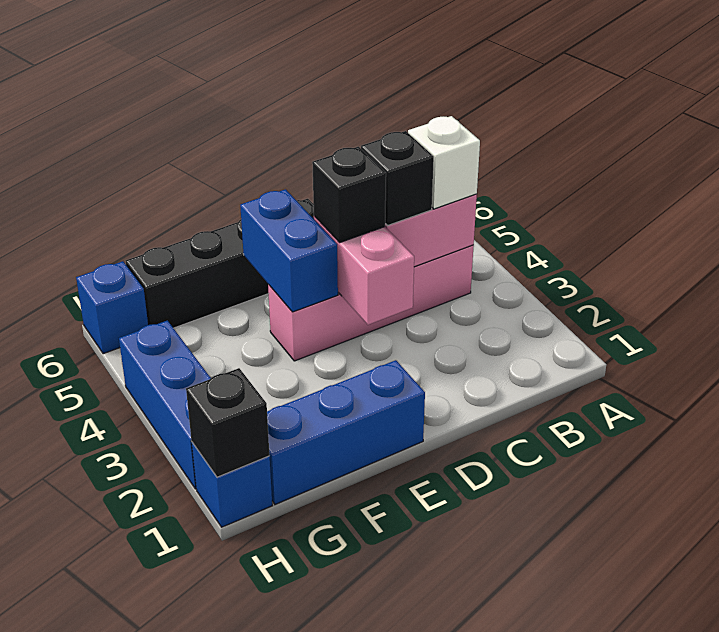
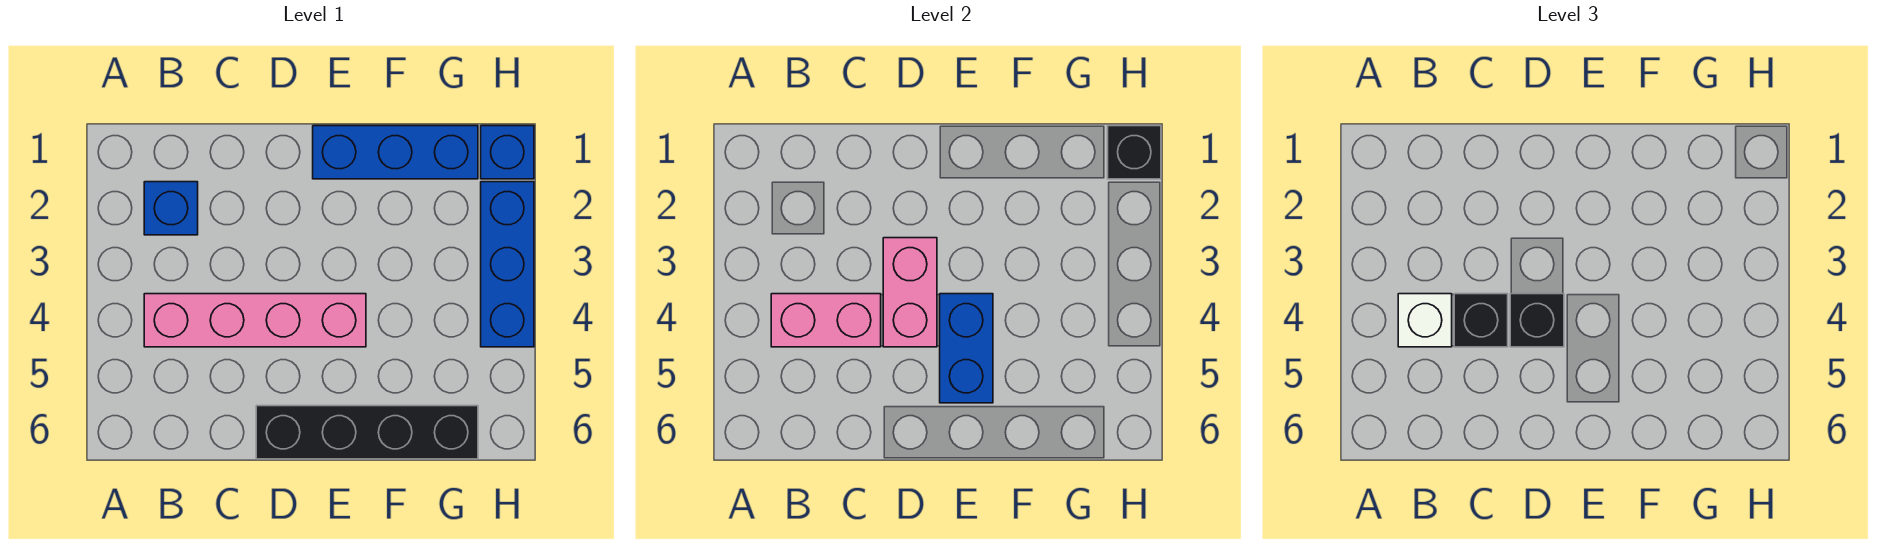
blue 1x1 brick [76,261,148,354] -> blue 1x1 brick moved to [144,182,198,235]

